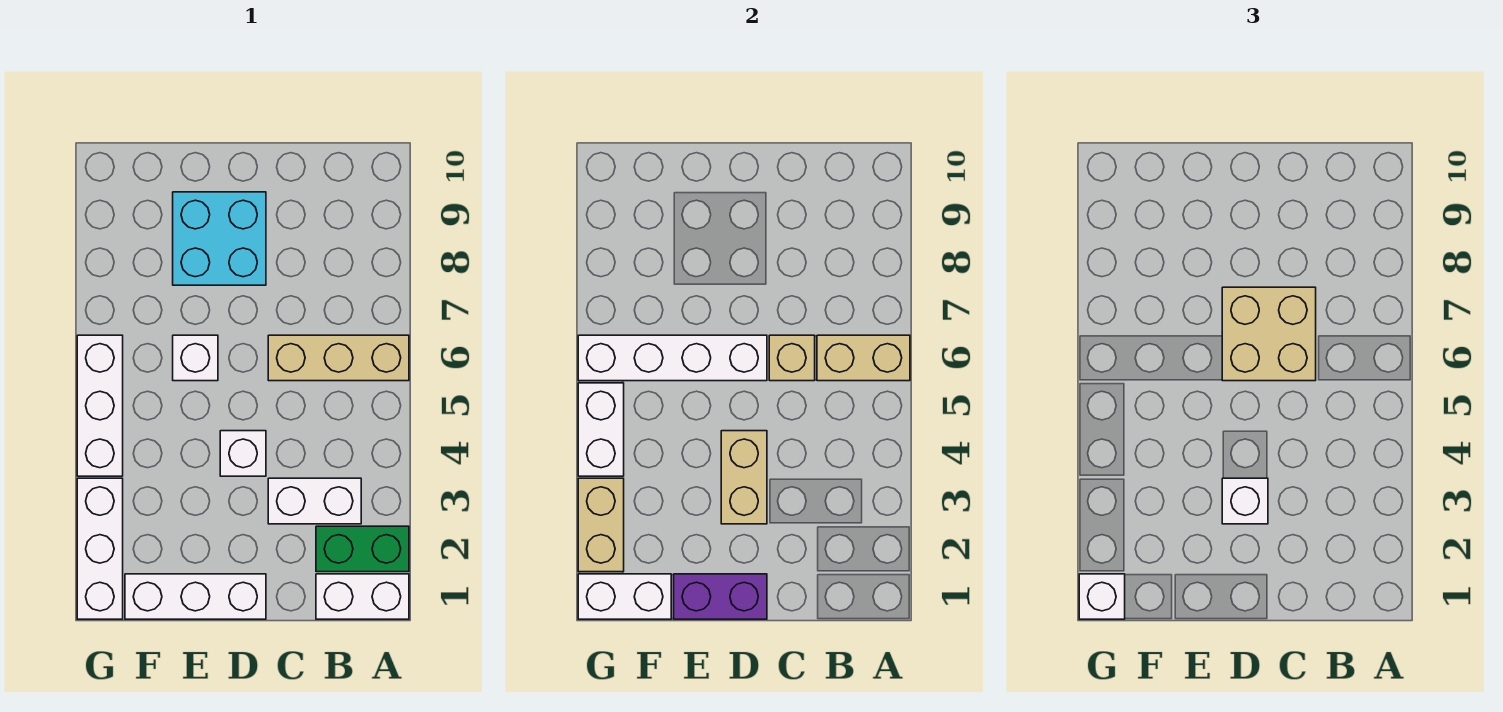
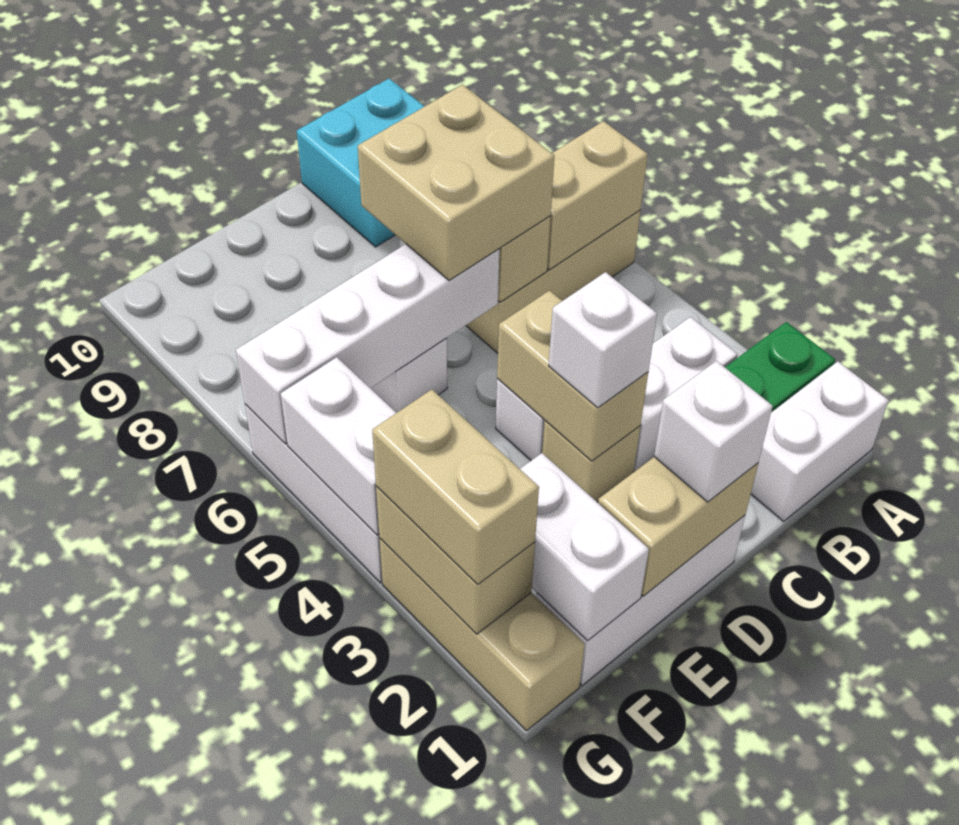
purple 1x2 brick [674,574,767,619] -> tan 1x2 brick [598,457,758,596]
none -> tan 1x1 brick [542,421,640,502]
cyan 2x2 brick [173,192,266,285] -> cyan 2x2 brick moved to [297,79,424,247]
white 1x2 brick [578,574,671,619] -> white 1x2 brick turned to [520,453,649,641]
white 1x3 brick [77,478,123,619] -> tan 1x3 brick [380,539,585,731]
white 1x1 brick [1079,574,1125,619] -> white 1x1 brick moved to [654,361,773,502]
none -> tan 1x2 brick [372,389,539,585]

